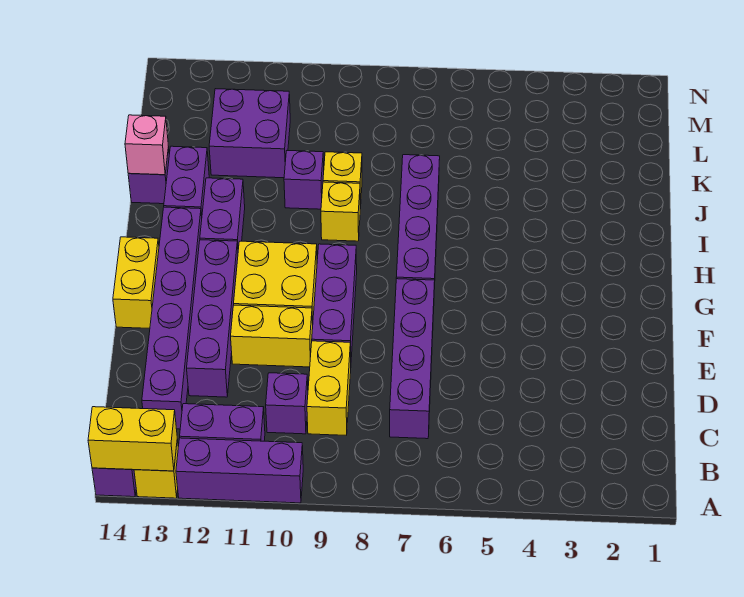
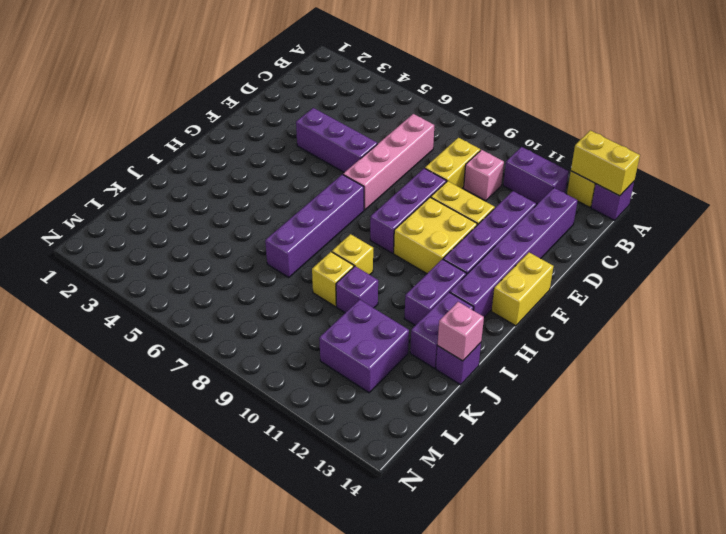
purple 1x3 brick [176,438,303,503] -> purple 1x3 brick moved to [296,108,377,172]
purple 1x4 brick [390,279,435,439] -> pink 1x4 brick [343,114,434,210]
purple 1x1 brick [266,373,308,434] -> pink 1x1 brick [464,150,504,201]

